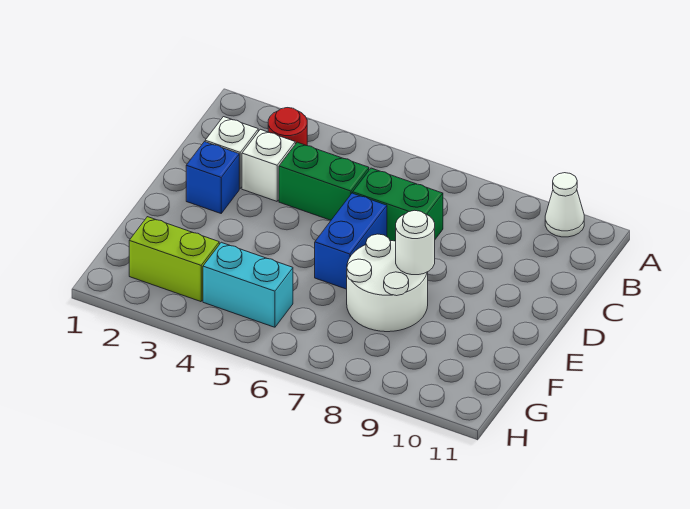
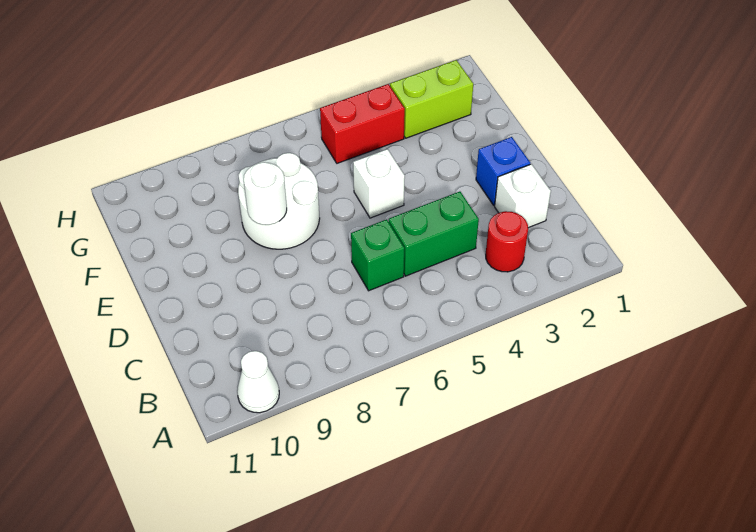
white 1x1 brick [242,129,295,201] -> white 1x1 brick moved to [353,149,405,218]
green 1x2 brick [353,168,443,241] -> green 1x1 brick [351,219,404,291]
blue 1x2 brick [315,193,387,289] -> none
cyan 1x2 brick [203,242,293,327] -> red 1x2 brick [320,84,405,163]

